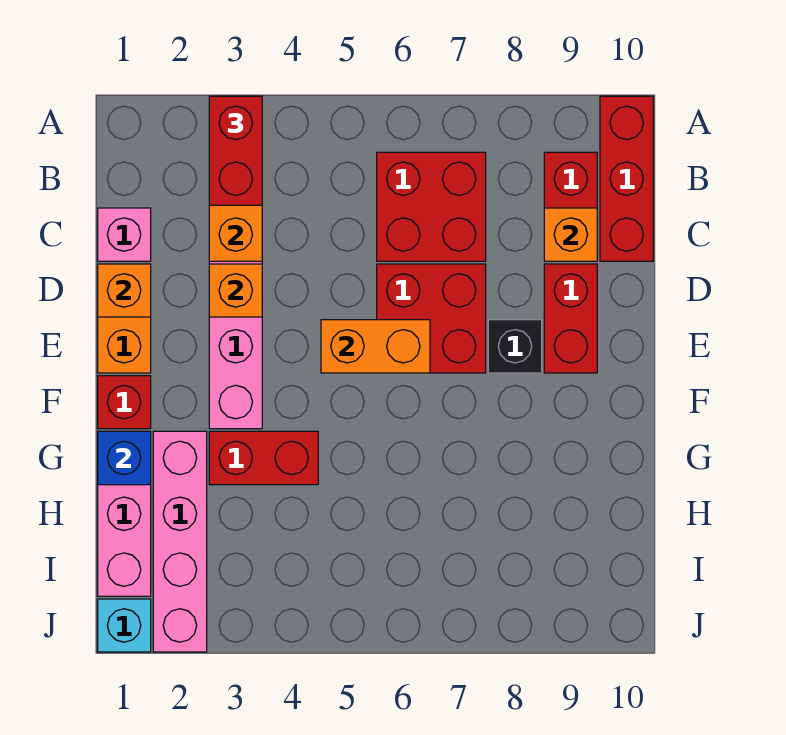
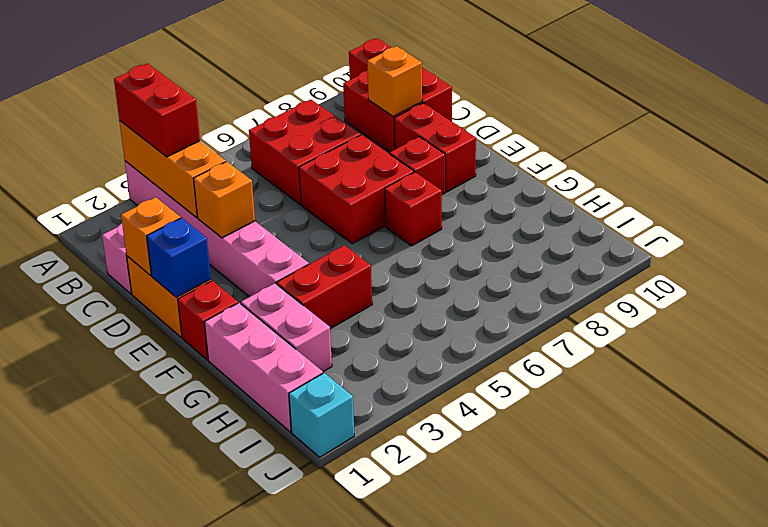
orange 1x2 brick [321,320,430,373] -> none
black 1x1 brick [488,320,542,373] -> red 1x1 brick [390,137,445,194]
none -> red 1x1 brick [385,172,442,246]
blue 1x1 brick [98,431,151,485] -> blue 1x1 brick moved to [147,218,211,298]
pink 1x4 brick [153,431,207,652] -> pink 1x2 brick [241,283,332,372]

